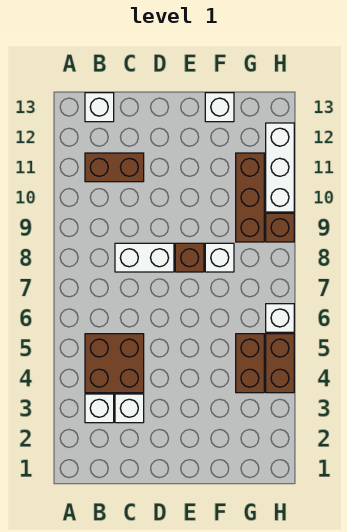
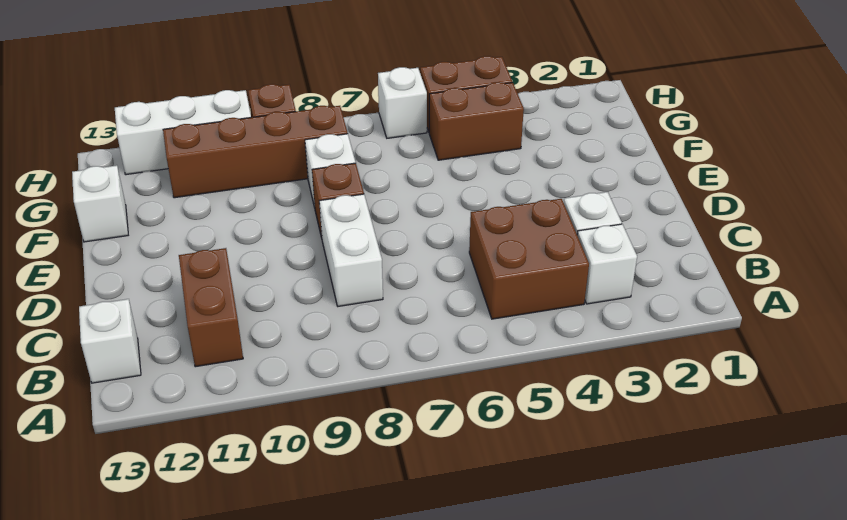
brown 1x3 brick [236,153,264,242] -> brown 1x4 brick [163,106,348,198]

